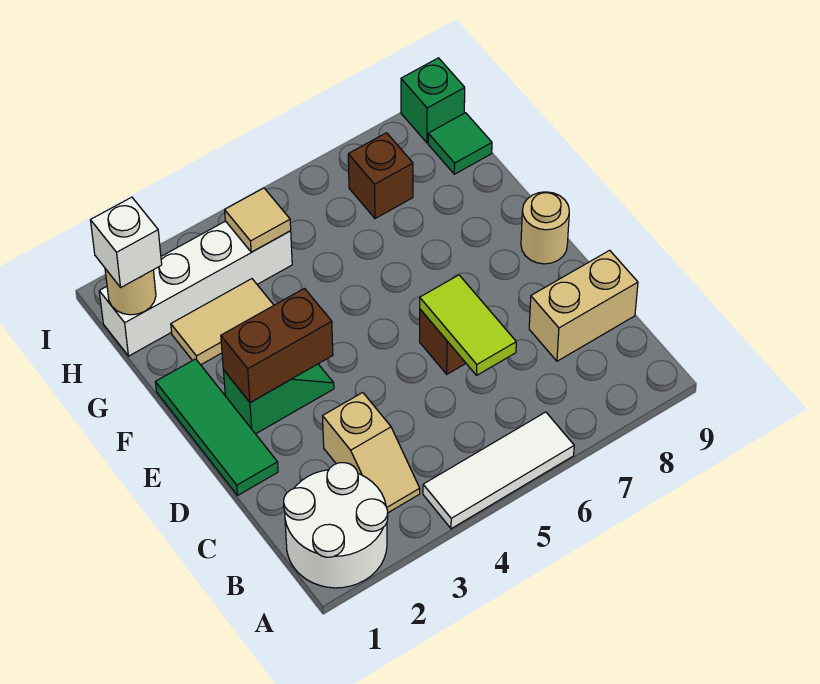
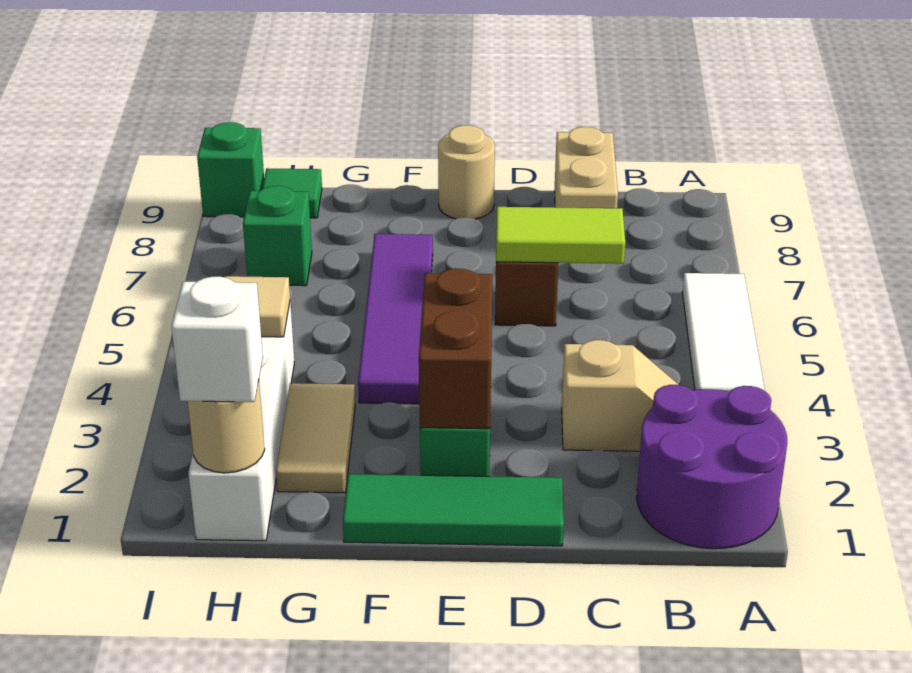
white 2x2 round brick [284,463,388,588] -> purple 2x2 round brick [637,385,787,549]
none -> purple 1x4 tile [358,234,433,404]
brown 1x1 brick [348,133,413,219] -> green 1x1 brick [243,186,312,286]

